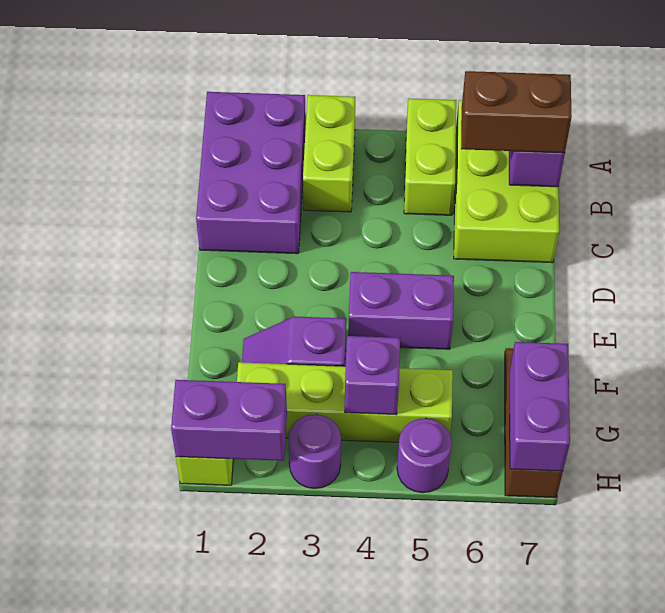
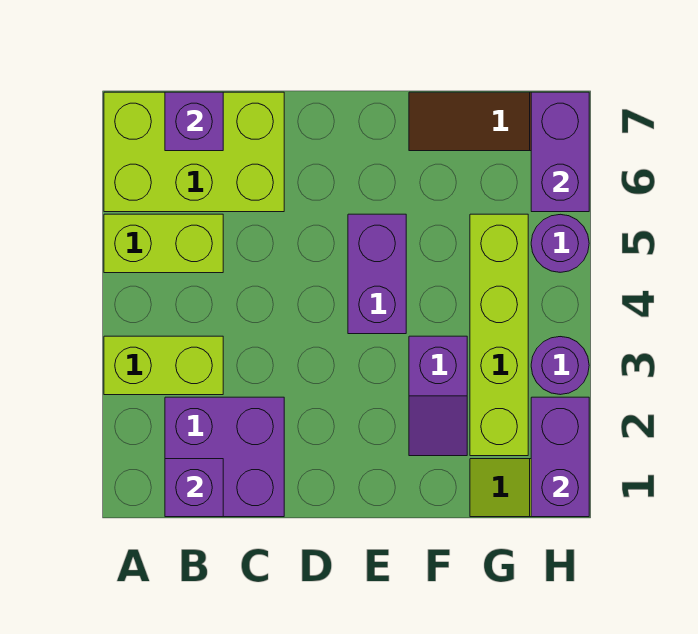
purple 2x3 brick [196,92,306,254] -> purple 2x2 brick [165,397,284,517]
brown 1x2 brick [461,71,572,153] -> none
purple 1x1 brick [345,336,400,415] -> purple 1x1 brick moved to [165,459,223,517]
purple 1x2 brick [510,342,570,471] -> purple 1x2 brick turned to [531,92,589,212]

